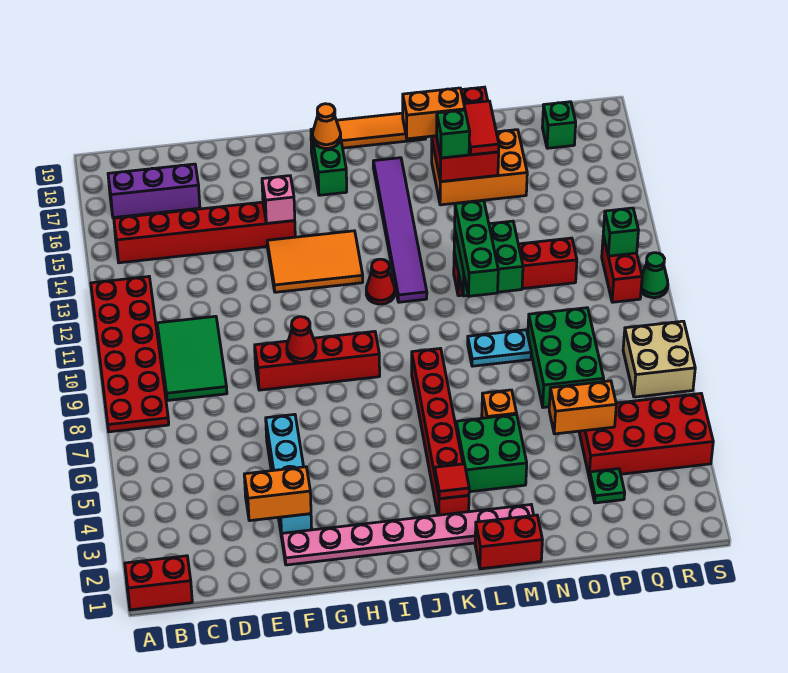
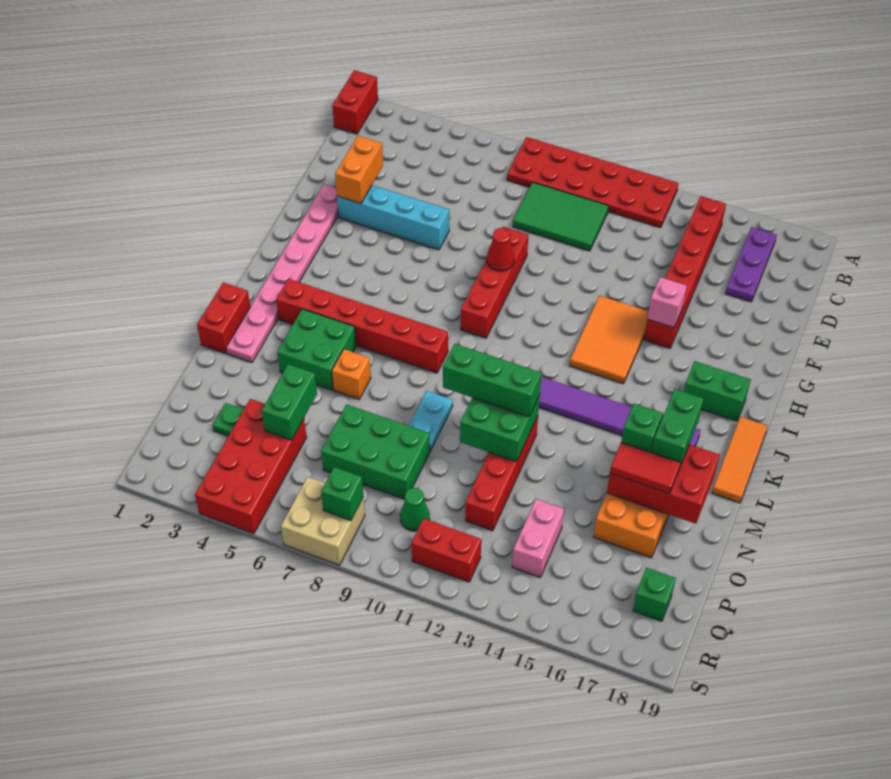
purple 1x3 brick [108,164,200,218] -> purple 1x3 plate [726,227,777,302]
orange 1x1 cone [313,104,341,148] -> none
red 1x1 cone [366,259,395,304] -> none
red 1x1 tile [435,464,469,499] -> none
orange 1x2 brick [403,88,465,139] -> green 1x2 brick [652,389,703,466]
orange 1x2 brick [549,381,616,434] -> green 1x2 brick [262,364,317,440]
none -> pink 1x2 brick [512,499,564,577]
green 1x1 brick [603,208,639,256] -> green 1x1 brick moved to [321,467,363,521]
green 1x1 cone [641,253,668,298] -> green 1x1 cone moved to [400,488,430,531]

